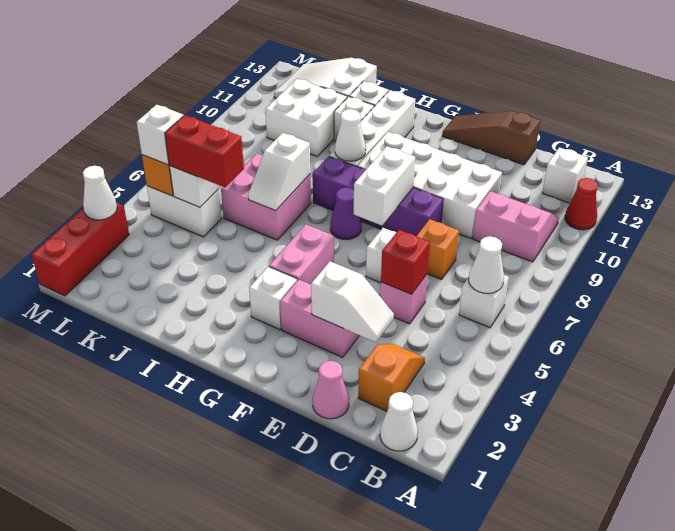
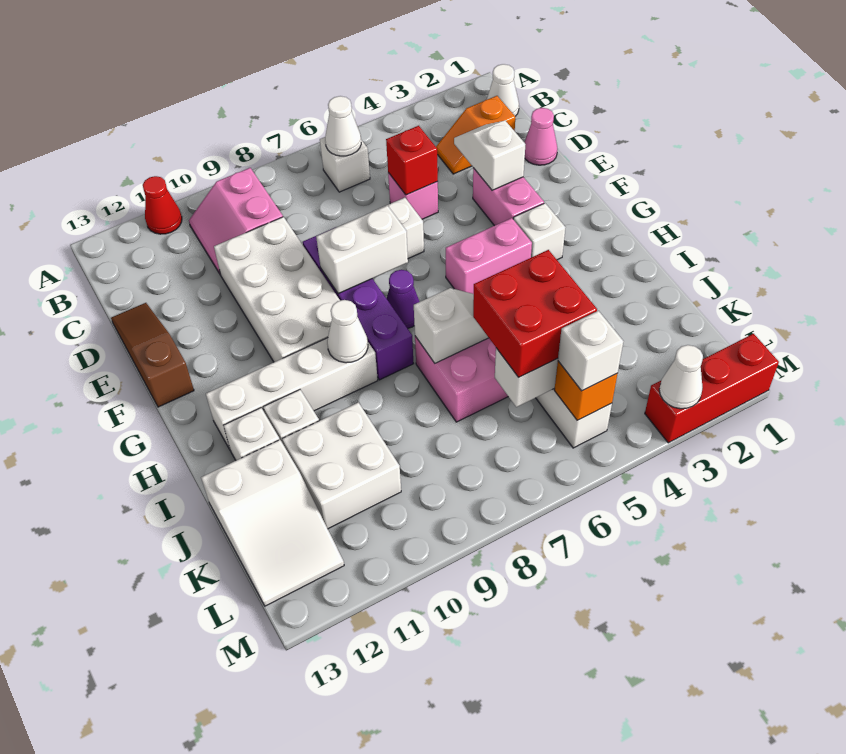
white 1x1 brick [542,147,588,203] -> none
orange 1x1 brick [417,219,459,280] -> none
brown 1x3 slope [442,111,540,165] -> brown 1x3 slope turned to [111,303,194,407]
red 1x2 brick [165,115,244,187] -> red 2x2 brick [473,250,597,378]

